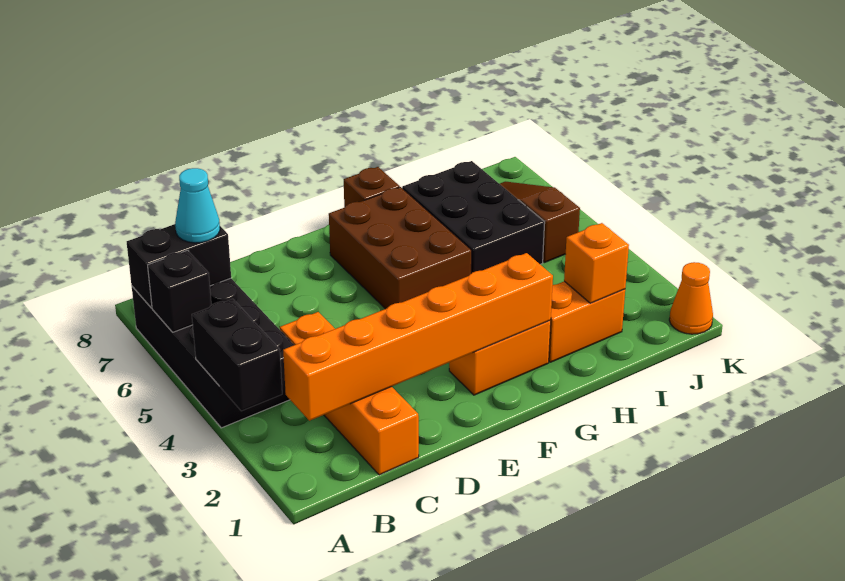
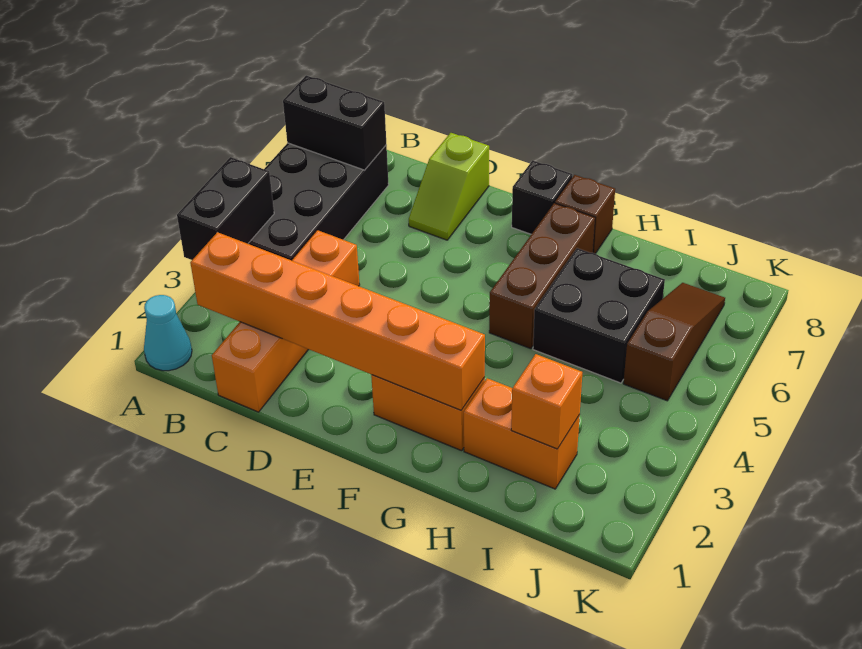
black 1x1 brick [148,250,211,332] -> black 1x1 brick moved to [512,160,572,234]
cyan 1x1 cone [175,168,220,243] -> cyan 1x1 cone moved to [144,295,192,371]
none -> lime 1x2 slope [409,133,489,240]
brown 2x3 brick [329,187,472,309] -> brown 1x3 brick [489,203,595,349]
black 2x3 brick [402,161,545,273] -> black 2x2 brick [533,248,665,383]
orange 1x1 cone [669,262,713,334] -> none

